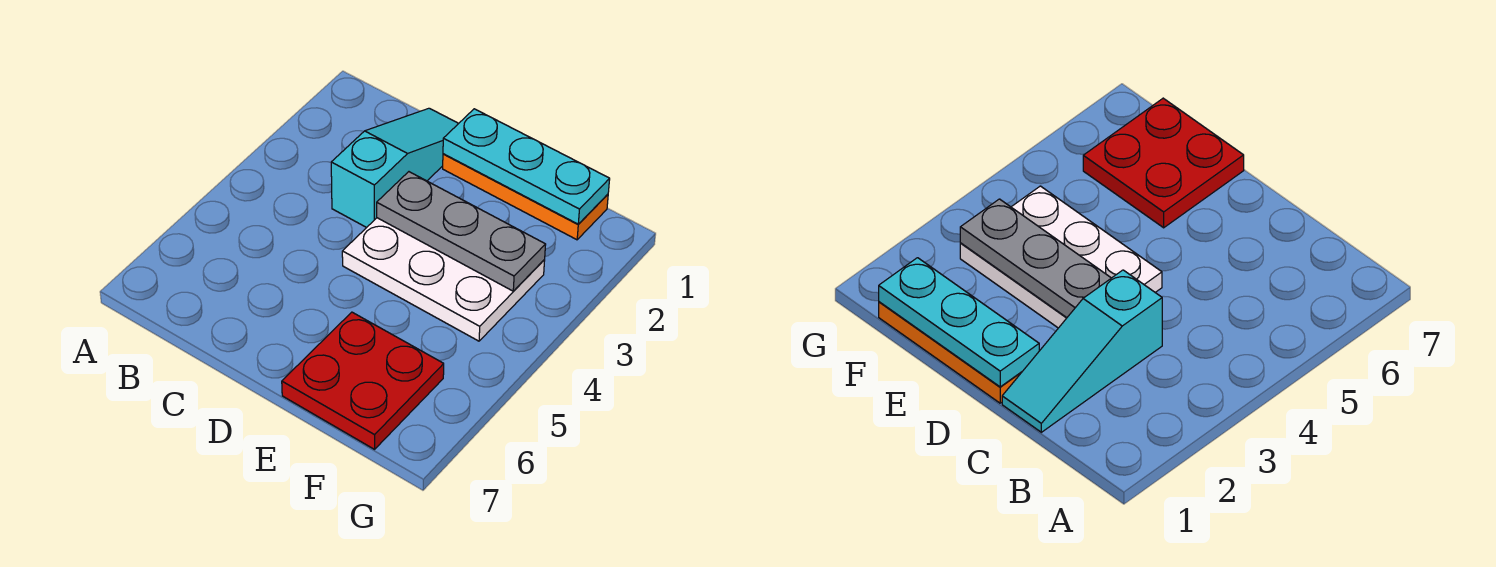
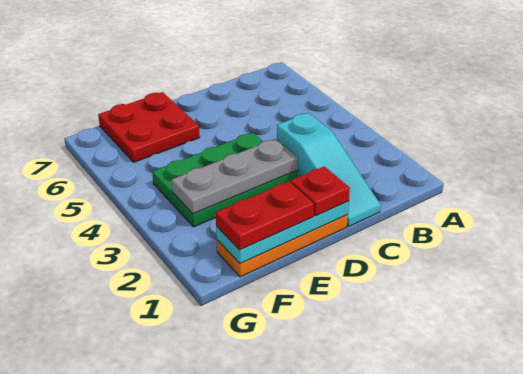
none -> red 1x1 plate [291,166,350,216]
white 2x3 plate [342,218,545,341] -> green 2x3 plate [152,133,297,227]
none -> red 1x2 plate [216,181,314,250]

